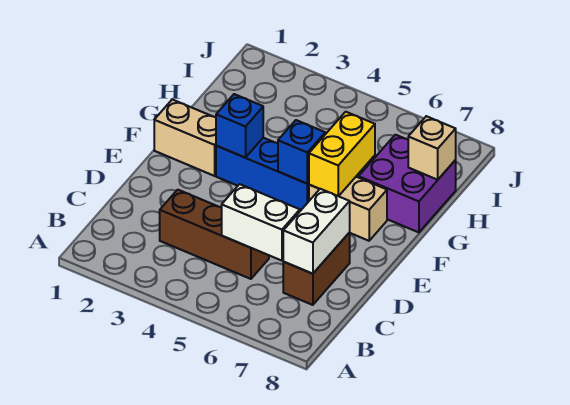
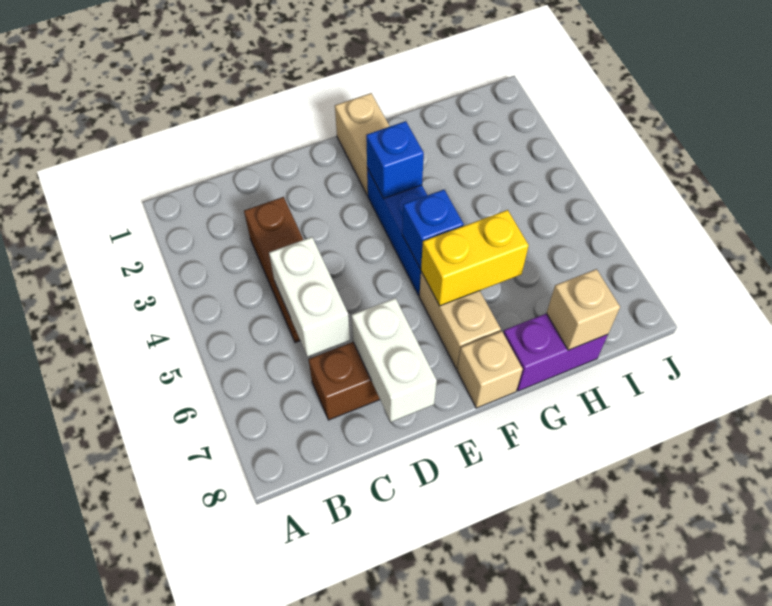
white 1x2 brick [283,189,350,274] -> white 1x2 brick turned to [351,298,437,422]
none -> tan 1x1 brick [457,331,523,408]
purple 2x2 brick [359,135,456,232] -> purple 1x2 brick [503,313,608,391]

